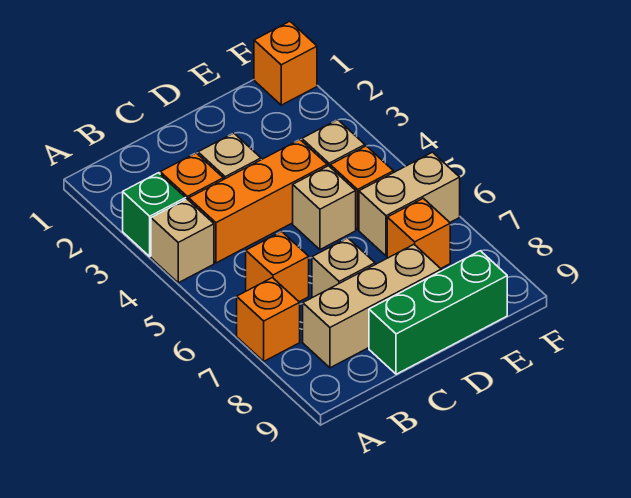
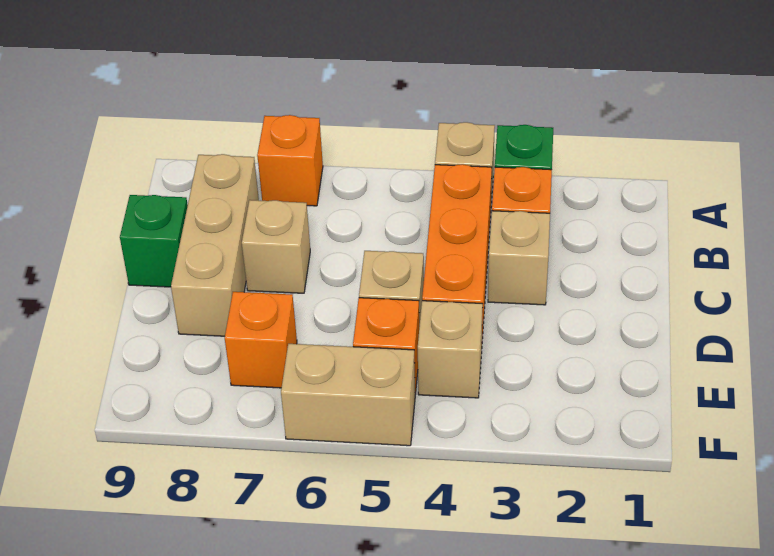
orange 1x1 brick [246,232,309,302] -> none
green 1x3 brick [369,251,507,374] -> green 1x1 brick [120,195,188,287]
tan 1x2 brick [359,152,460,256] -> tan 1x2 brick turned to [281,344,415,446]
orange 1x1 brick [254,21,317,105] -> none

